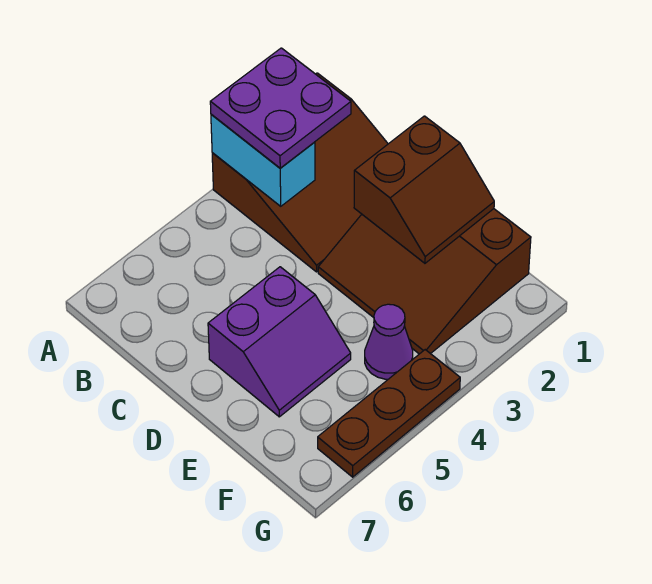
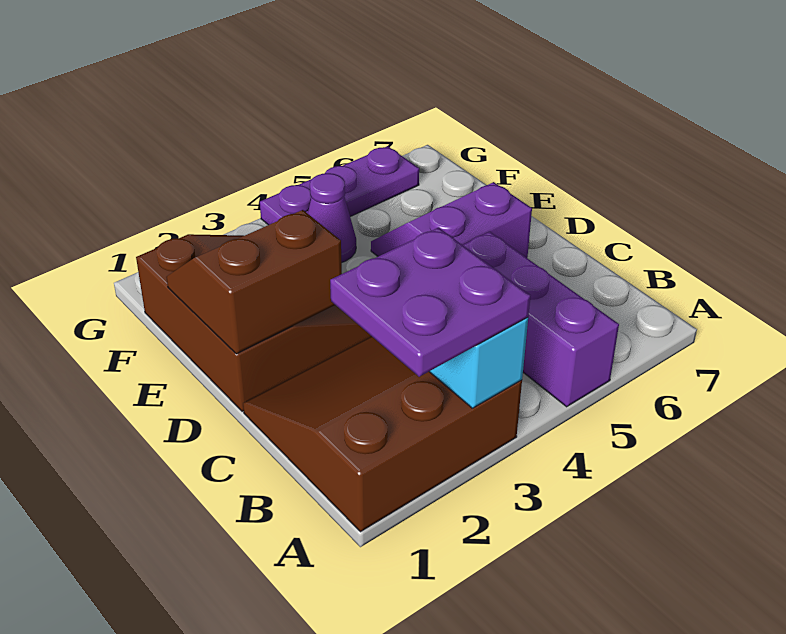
none -> purple 1x3 brick [463,232,619,407]
brown 1x3 plate [318,350,460,477] -> purple 1x3 plate [260,146,419,225]

